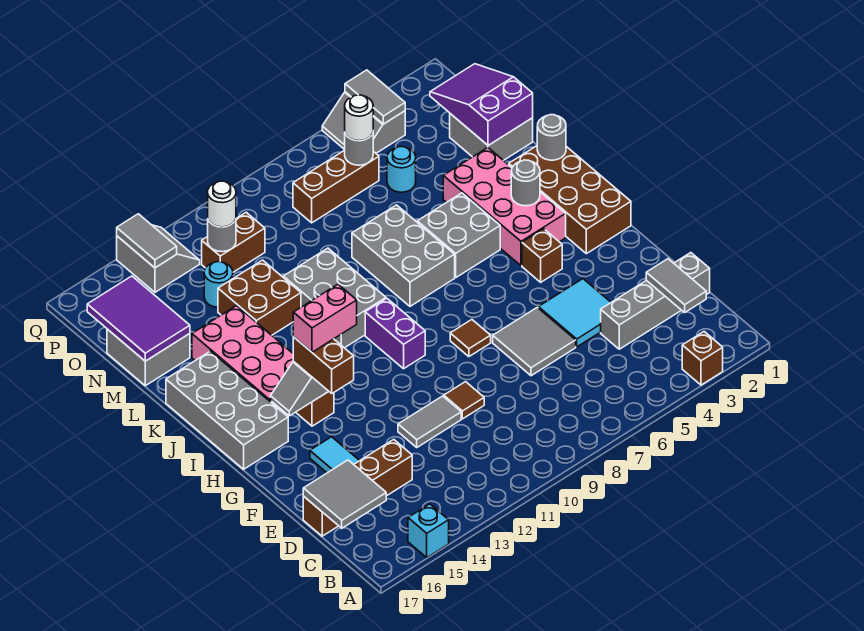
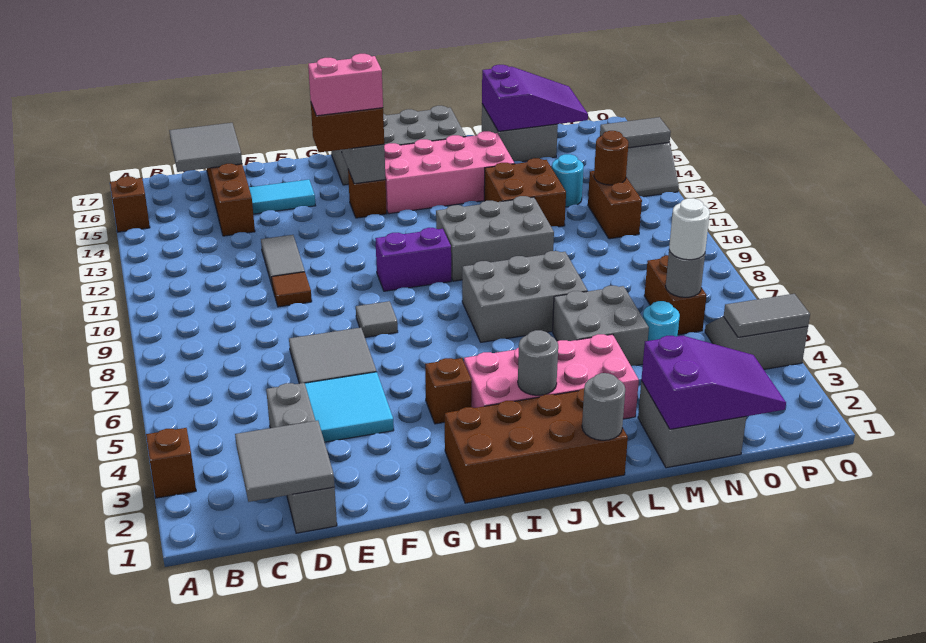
cyan 1x1 brick [408,504,449,558] -> brown 1x1 brick [110,176,150,232]
grey 1x2 tile [646,259,706,312] -> grey 2x2 tile [235,421,335,502]
brown 1x1 tile [450,320,491,357] -> grey 1x1 tile [356,301,398,337]
pink 1x2 brick [293,284,357,352] -> pink 1x2 brick turned to [308,54,383,116]
grey 2x2 brick [417,193,500,278] -> grey 2x2 brick moved to [553,286,649,366]
purple 2x3 tile [87,276,190,361] -> purple 2x3 slope [482,65,588,132]
brown 1x3 brick [293,150,379,223] -> brown 1x2 brick [644,255,707,335]
grey 1x1 round brick [208,219,236,252] -> brown 1x1 round brick [594,131,628,185]
white 1x1 round brick [208,181,236,227] -> none

